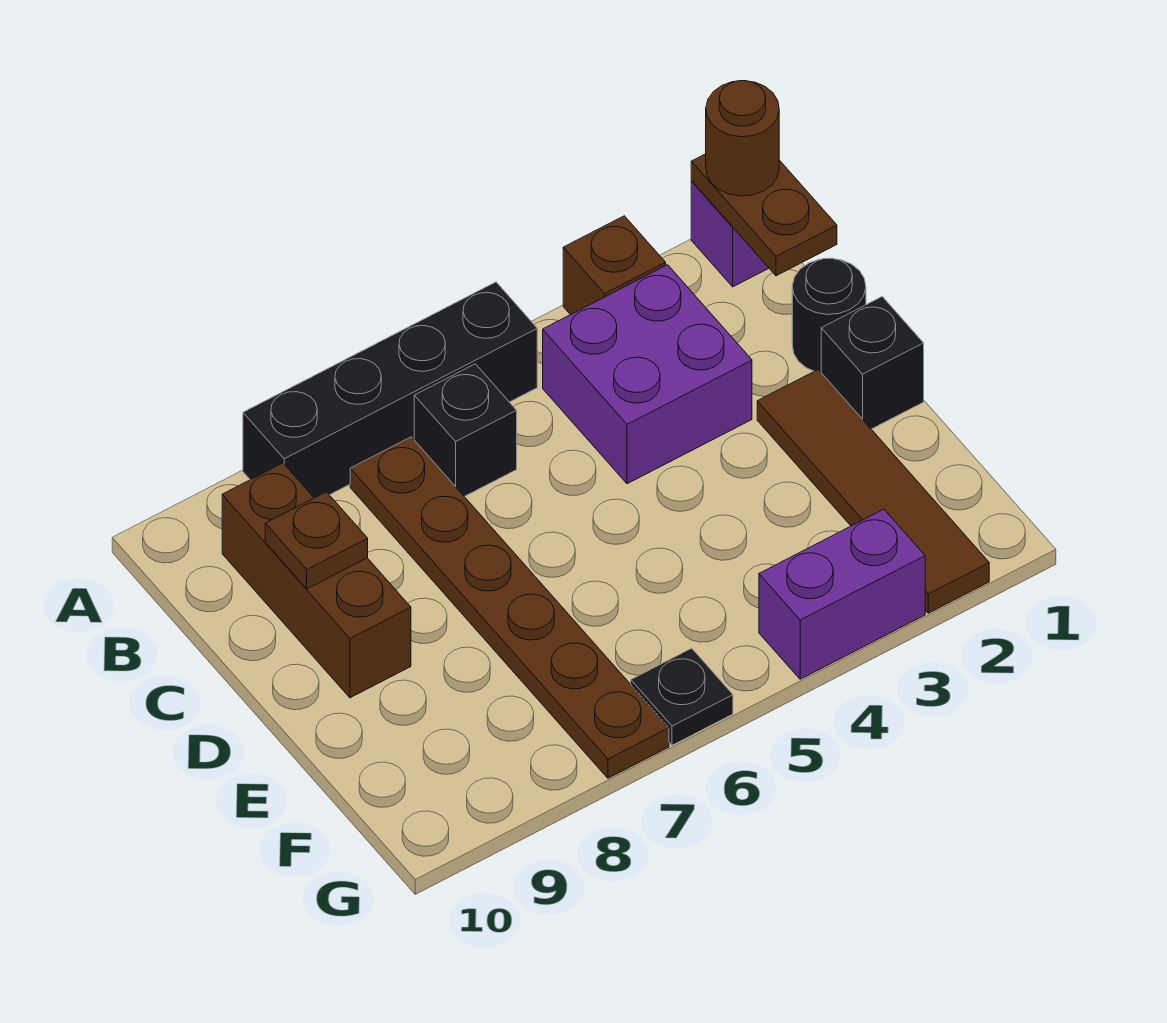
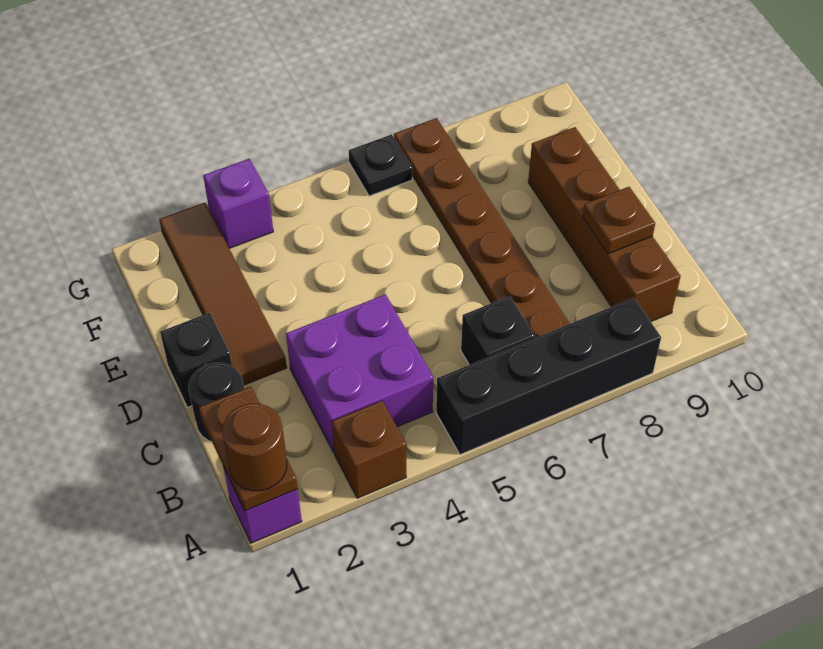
brown 1x3 brick [222,463,411,698] -> brown 1x4 brick [528,127,681,321]
purple 1x2 brick [759,509,925,679] -> purple 1x1 brick [203,159,273,248]

